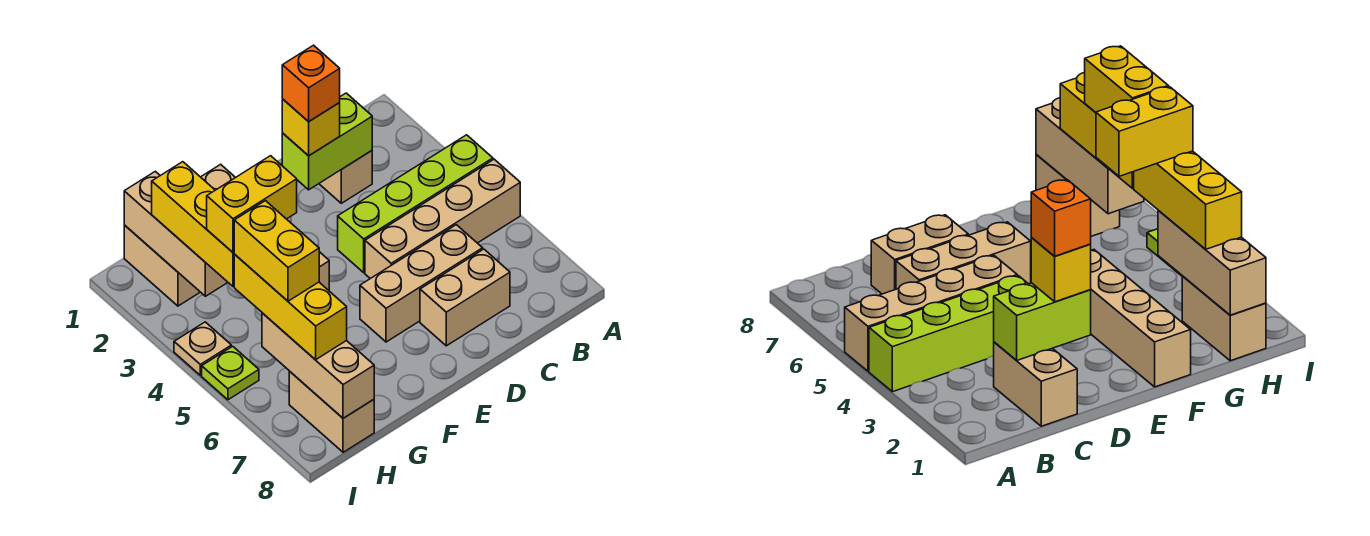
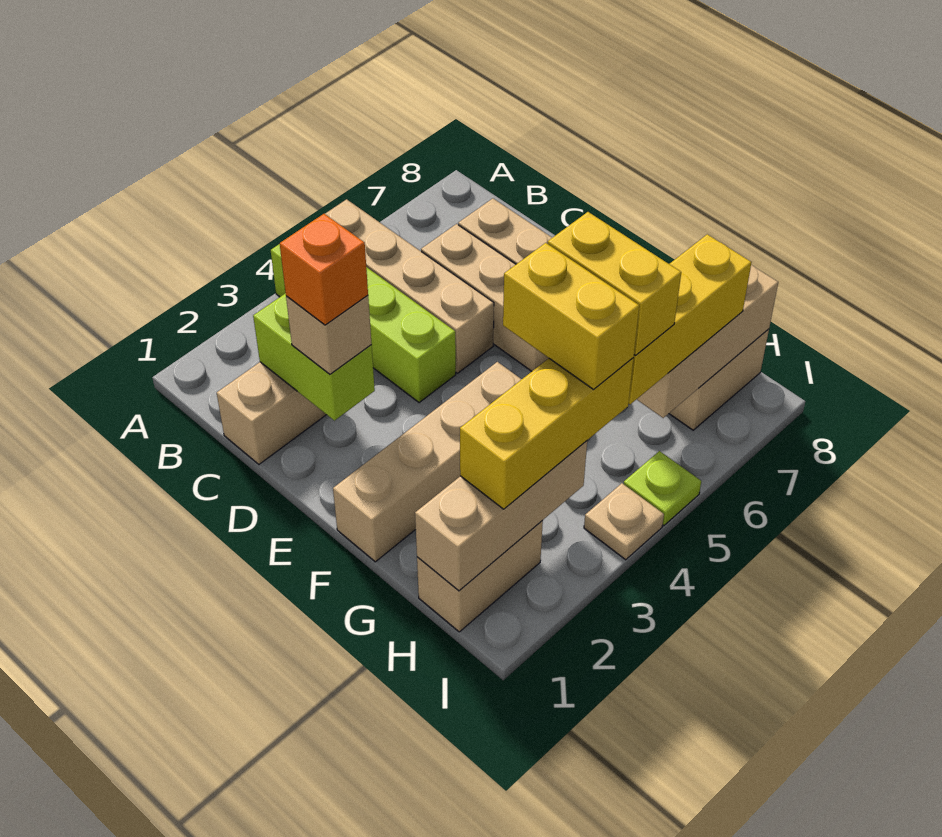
yellow 1x1 brick [282,99,340,156] -> tan 1x1 brick [286,295,371,374]
yellow 1x2 brick [234,201,319,301] -> yellow 1x2 brick turned to [548,212,681,355]

